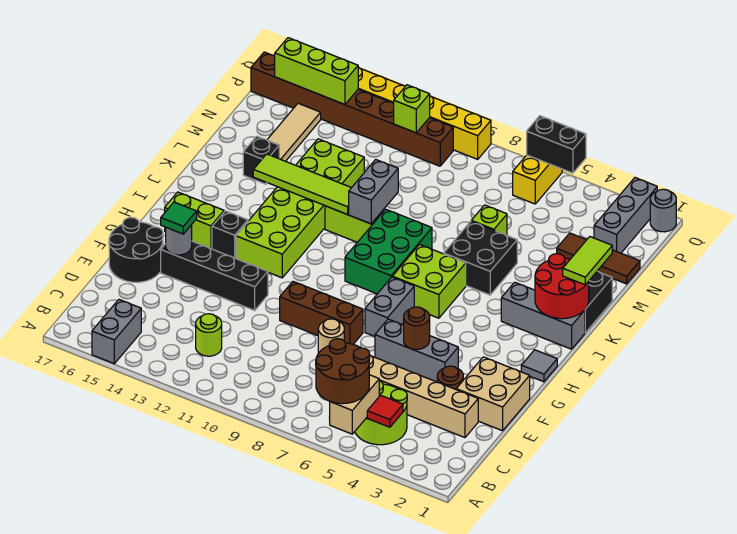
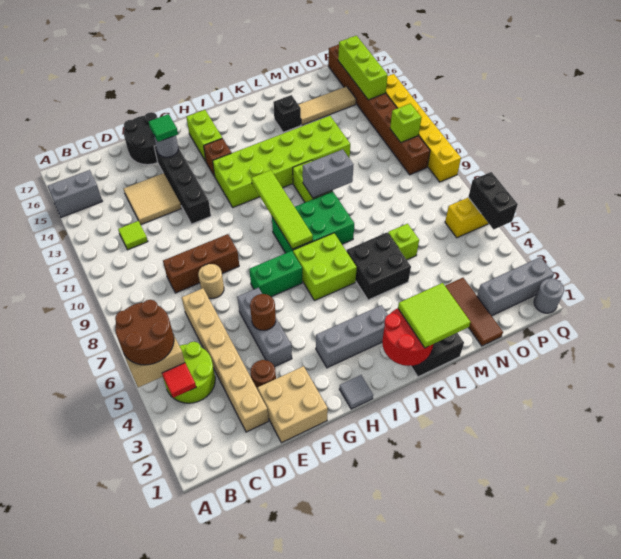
lime 1x1 round brick [196,314,222,356] -> lime 1x1 tile [118,221,148,250]
none -> tan 2x2 tile [124,173,181,225]
brown 1x3 brick [280,282,363,344] -> brown 1x3 brick turned to [163,234,239,293]
grey 1x2 brick [365,277,414,336] -> green 1x2 brick [249,251,302,297]
black 1x1 brick [212,211,248,258] -> brown 1x1 brick [204,138,231,176]
grey 1x3 brick [501,282,585,349] -> grey 1x3 brick turned to [316,305,388,368]
lime 1x2 tile [563,237,612,285] -> lime 2x2 tile [398,283,470,348]
lime 1x4 tile [253,154,351,214] -> lime 1x4 tile moved to [251,170,313,249]

